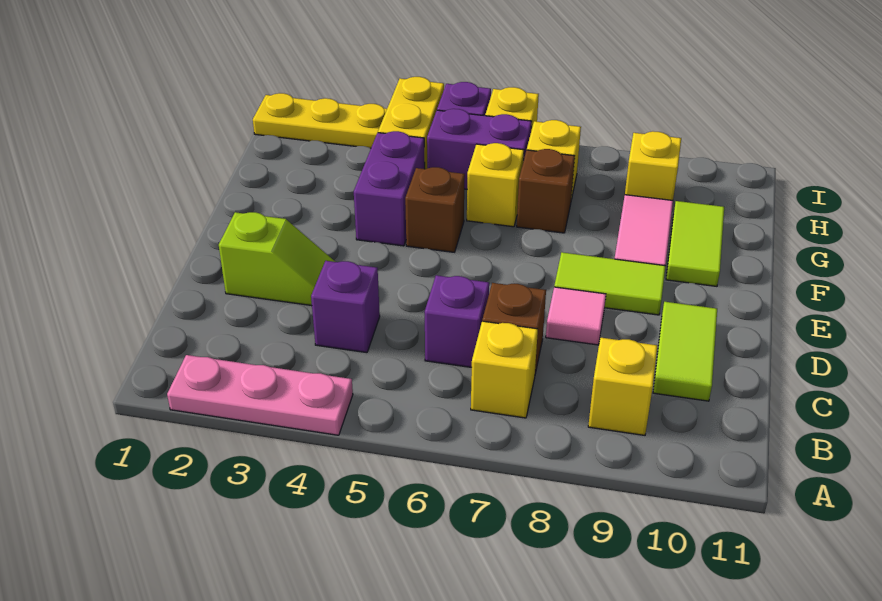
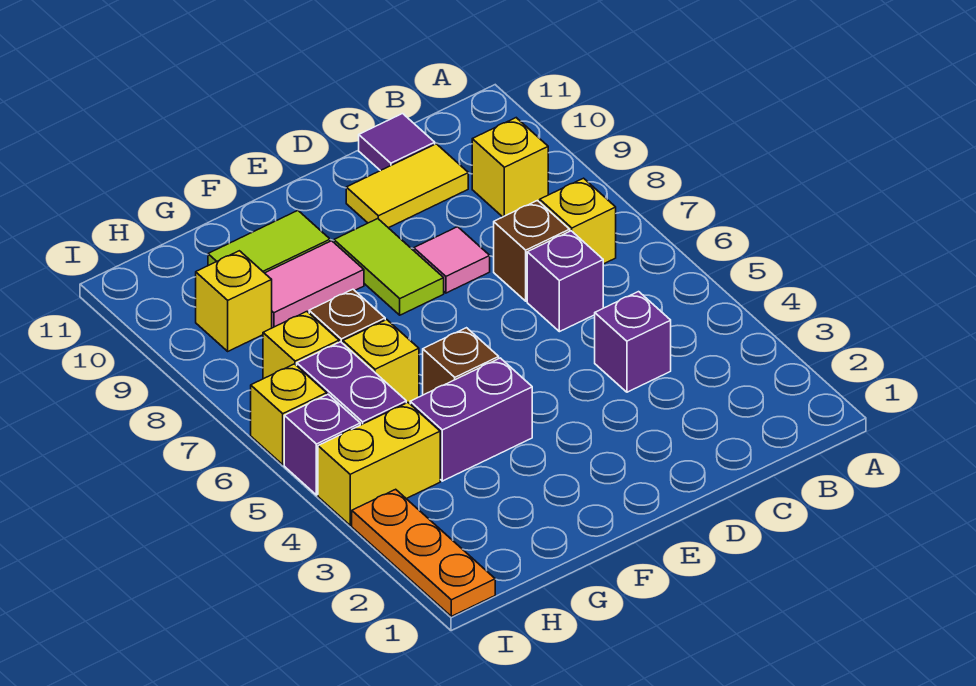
pink 1x3 plate [167,355,353,435] -> none
lime 1x2 tile [653,302,717,401] -> yellow 1x2 tile [346,144,468,228]
none -> purple 1x1 tile [359,114,435,171]
lime 1x2 slope [219,212,335,306] -> none
yellow 1x3 plate [253,93,387,148] -> orange 1x3 plate [352,489,495,616]

